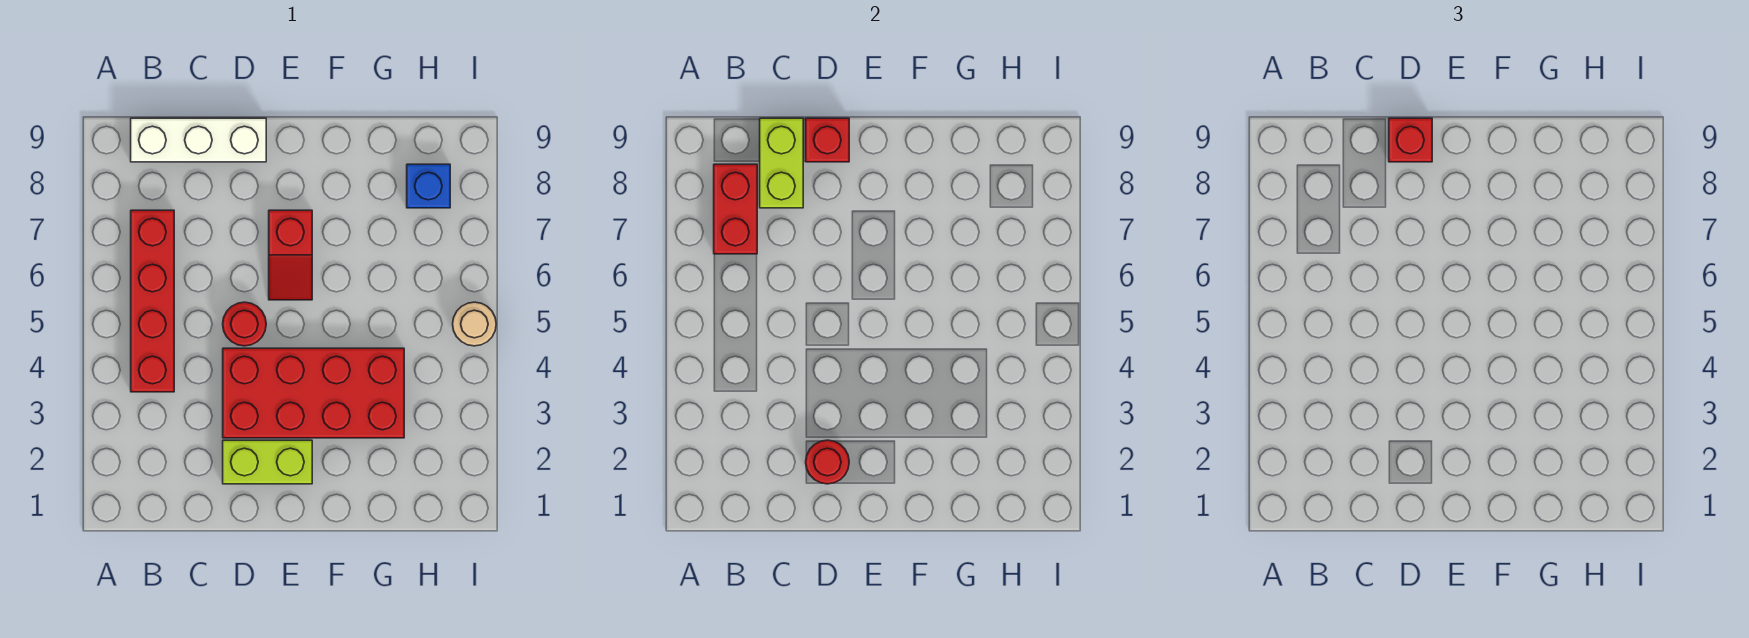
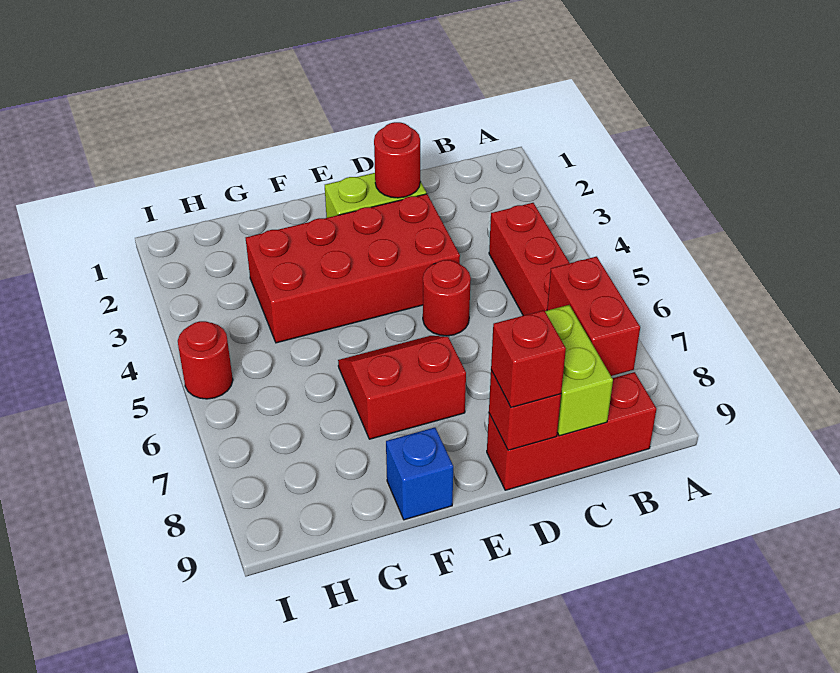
white 1x3 brick [131,118,266,162] -> red 1x3 brick [487,372,656,490]
red 1x2 slope [269,210,312,300] -> red 2x2 slope [338,336,466,439]
blue 1x1 brick [407,164,450,208] -> blue 1x1 brick moved to [386,427,453,520]
tan 1x1 round brick [453,302,496,346] -> red 1x1 round brick [178,321,233,399]

